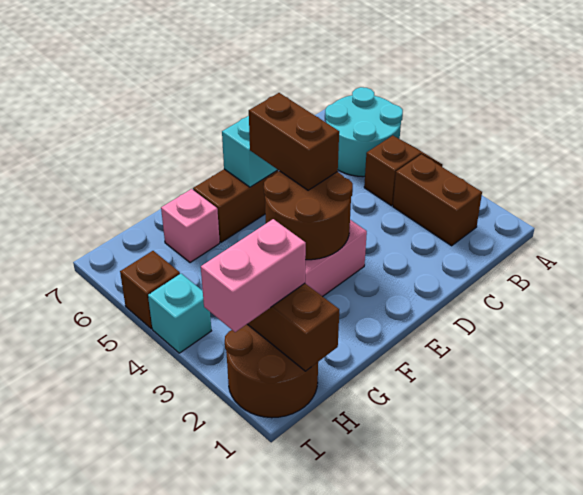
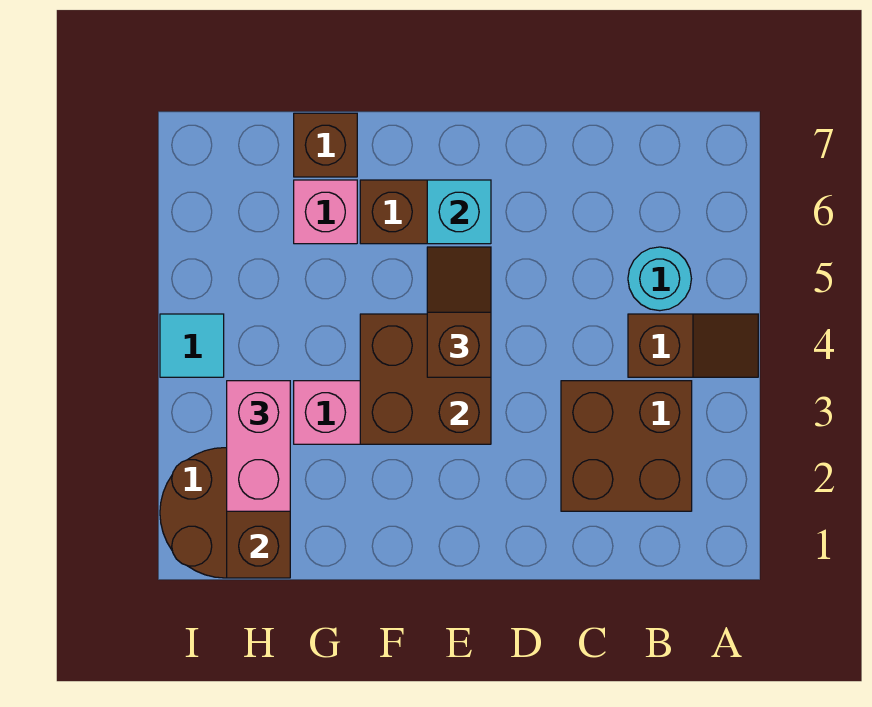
cyan 2x2 round brick [325,87,403,177] -> cyan 1x1 round brick [628,247,691,311]
brown 1x2 brick [393,154,482,246] -> brown 2x2 brick [561,381,692,511]
brown 2x2 round brick [264,171,353,260] -> brown 2x2 brick [360,314,491,444]
brown 1x2 brick [249,93,339,190] -> brown 1x2 slope [427,247,491,377]
pink 1x2 brick [201,219,306,332] -> pink 1x2 brick turned to [227,381,290,511]
cyan 1x1 brick [148,274,211,353] -> cyan 1x1 tile [160,314,224,377]
brown 1x1 brick [120,251,180,329] -> brown 1x1 brick moved to [294,113,357,177]

